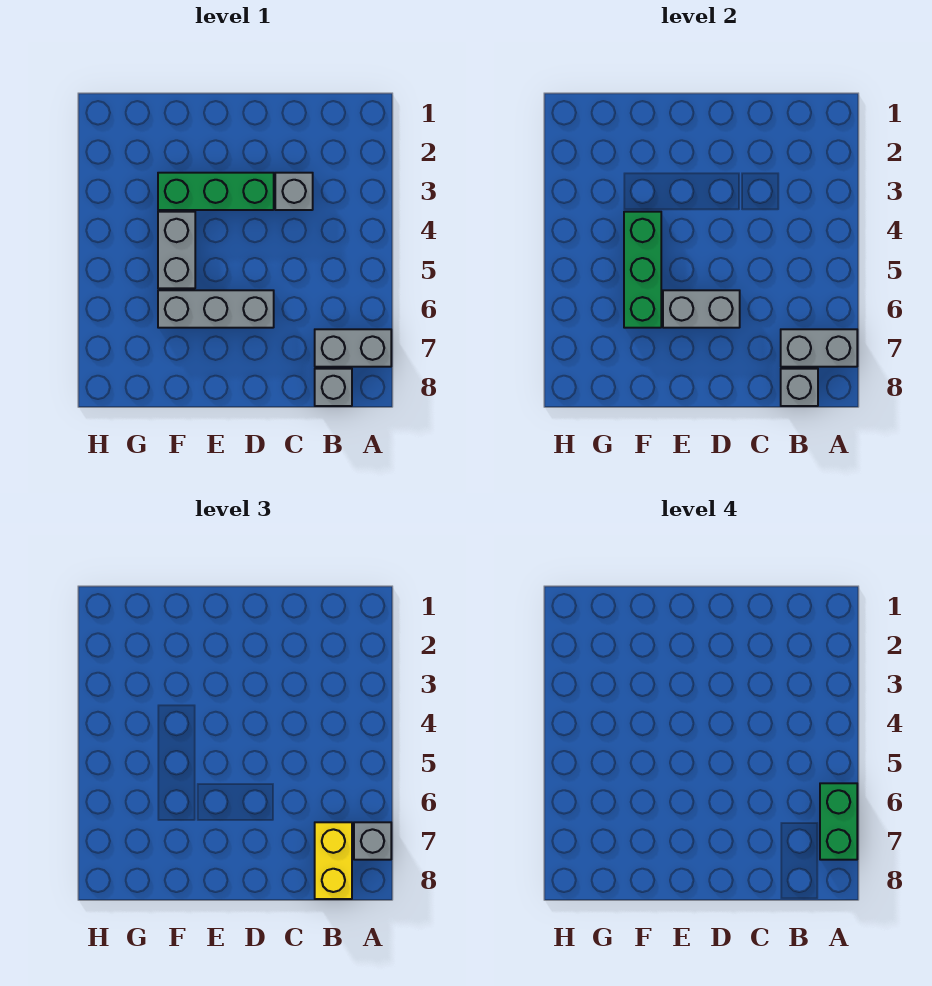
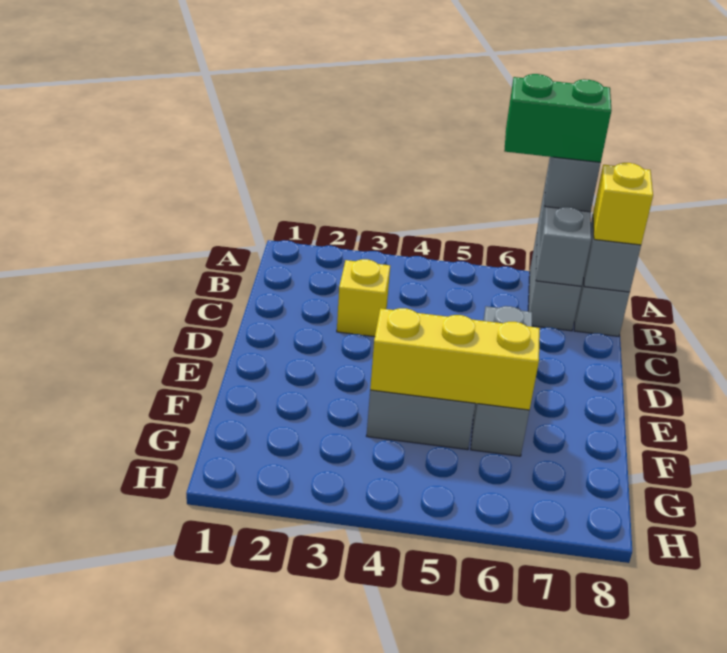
yellow 1x2 brick [315,822,352,899] -> yellow 1x1 brick [593,163,653,245]
grey 1x1 brick [275,173,313,210] -> yellow 1x1 brick [337,259,390,337]
green 1x3 brick [158,173,274,210] -> none
grey 1x2 brick [663,290,740,328] -> none
green 1x3 brick [624,212,661,328] -> yellow 1x3 brick [370,308,540,410]

